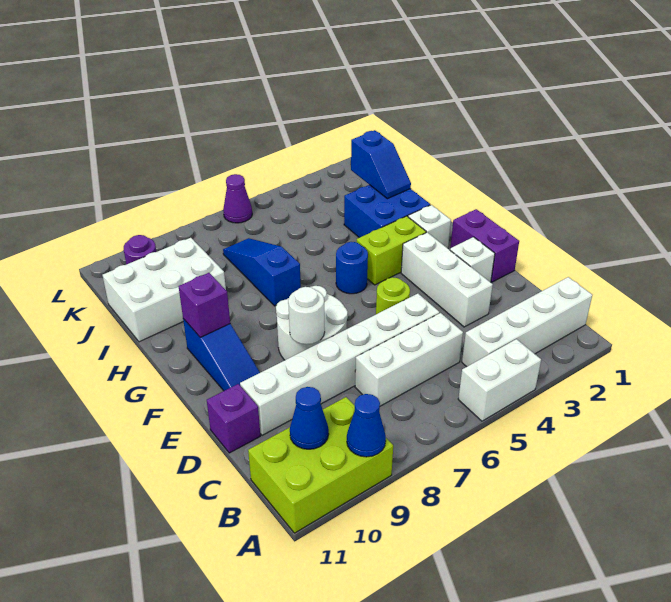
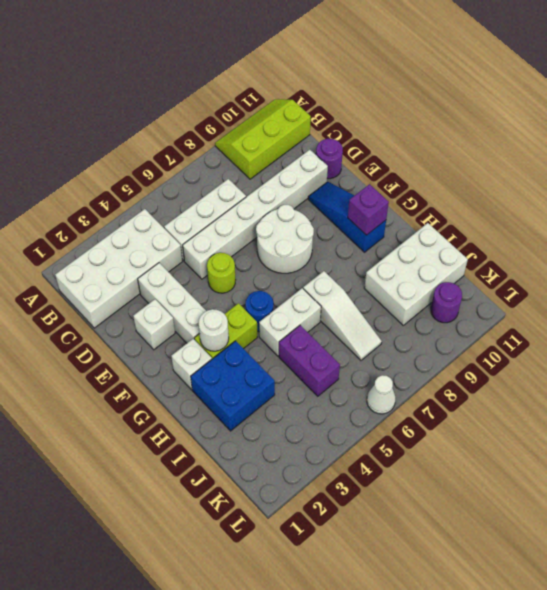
white 1x2 brick [458,339,541,421] -> white 1x2 brick moved to [259,288,321,356]
lime 2x3 brick [248,397,393,533] -> lime 2x3 slope [215,99,311,179]
blue 1x1 cone [347,394,386,457] -> none
white 1x4 brick [462,277,592,367] -> white 2x4 brick [55,209,182,328]
blue 1x1 cone [290,387,329,449] -> none
purple 1x1 brick [207,384,260,453] -> purple 1x1 round brick [316,139,343,179]
purple 1x2 brick [451,209,519,282] -> purple 1x2 brick moved to [279,325,340,396]
white 1x1 round brick [288,287,325,345] -> white 1x1 round brick moved to [199,309,229,351]
blue 1x3 slope [223,238,301,306] -> white 1x3 slope [303,271,382,360]
blue 1x2 slope [351,130,411,199] -> none
purple 1x1 cone [223,174,252,223] -> white 1x1 cone [367,375,396,414]

